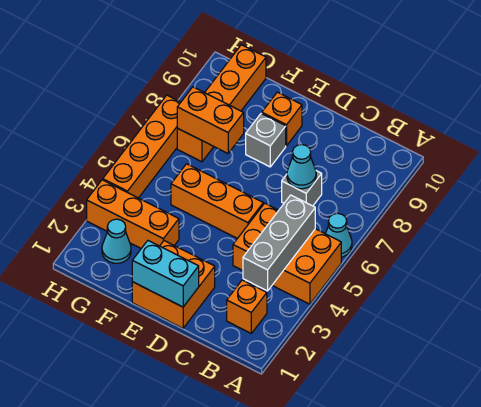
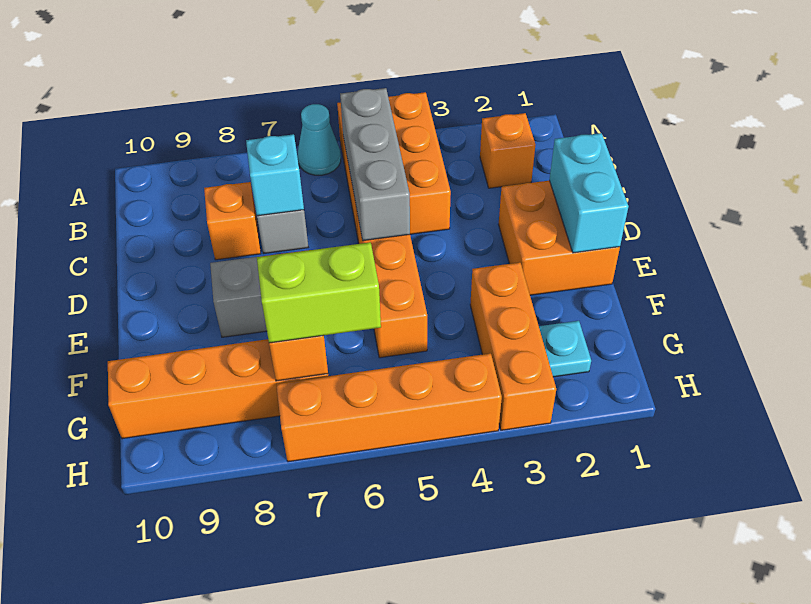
grey 1x3 brick [243,195,315,291] -> grey 1x3 brick turned to [340,88,410,241]
cyan 1x1 cone [287,144,316,189] -> cyan 1x1 brick [246,134,304,216]
orange 1x1 brick [262,92,302,146] -> orange 1x1 brick moved to [204,182,261,260]
cyan 1x1 cone [102,219,131,263] -> cyan 1x1 plate [539,321,591,377]
none -> lime 1x2 brick [257,242,381,343]

